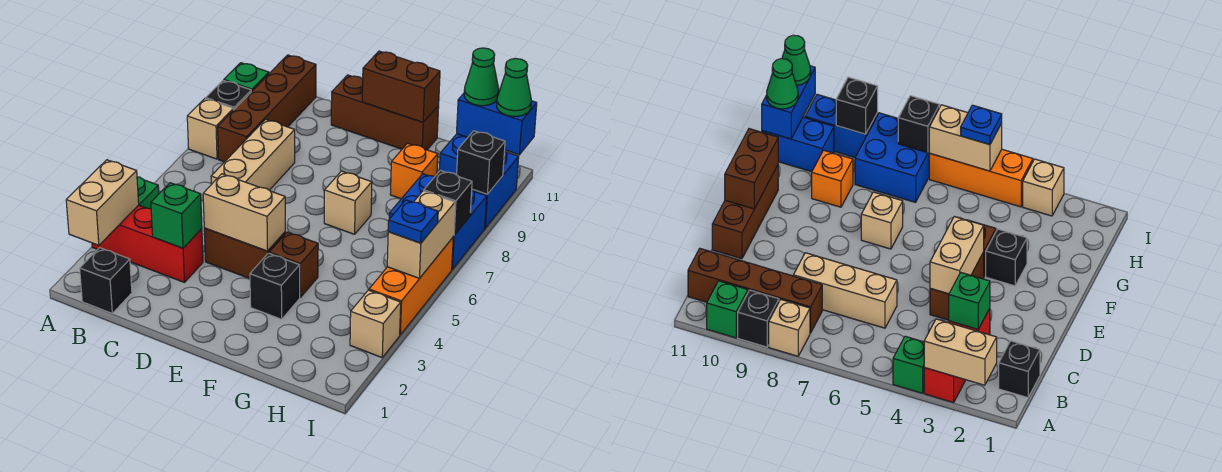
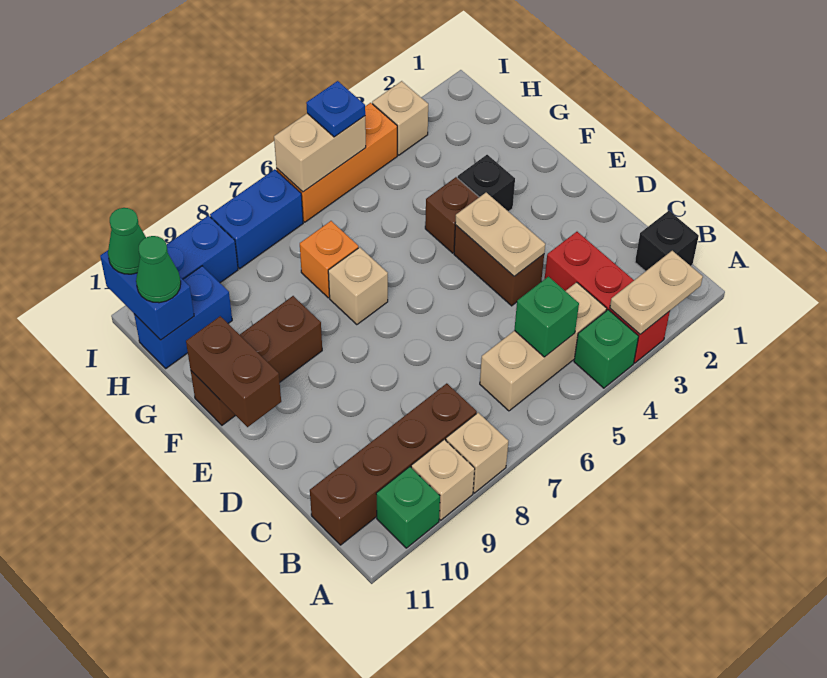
tan 1x2 brick [66,160,139,245] -> tan 1x2 plate [610,251,703,334]
black 1x1 brick [206,80,251,110] -> tan 1x1 brick [411,439,475,520]
green 1x1 brick [151,183,202,248] -> green 1x1 brick moved to [514,277,579,357]
tan 1x3 brick [211,119,295,190] -> tan 1x3 brick moved to [480,282,607,411]
tan 1x2 brick [203,174,285,251] -> tan 1x2 plate [455,193,545,276]
brown 1x3 brick [331,75,439,150] -> brown 1x3 brick turned to [191,296,322,425]
orange 1x1 brick [390,143,438,199] -> orange 1x1 brick moved to [300,221,358,298]
blue 2x2 brick [389,174,487,269] -> blue 1x2 brick [210,169,303,269]
black 1x1 brick [424,170,472,235] -> none
black 1x1 brick [457,131,505,194] -> none

